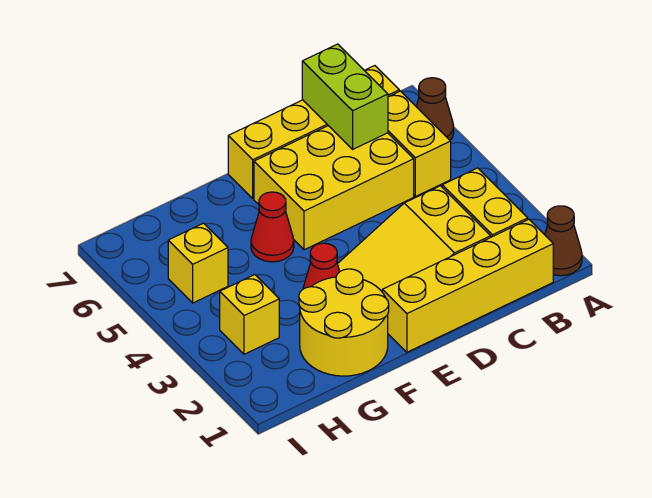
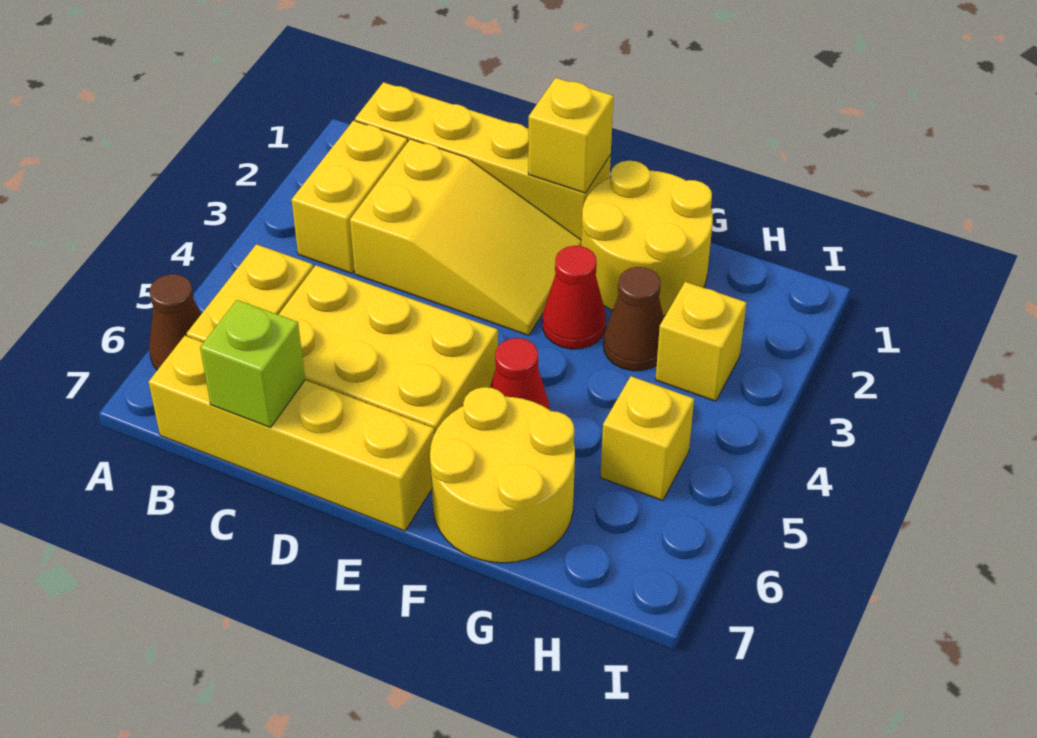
brown 1x1 cone [545,206,582,276] -> brown 1x1 cone moved to [603,267,664,371]
lime 1x2 brick [302,44,388,149] -> lime 1x1 brick [200,300,305,427]
none -> yellow 1x1 brick [528,78,614,193]
none -> yellow 2x2 round brick [430,387,575,563]

